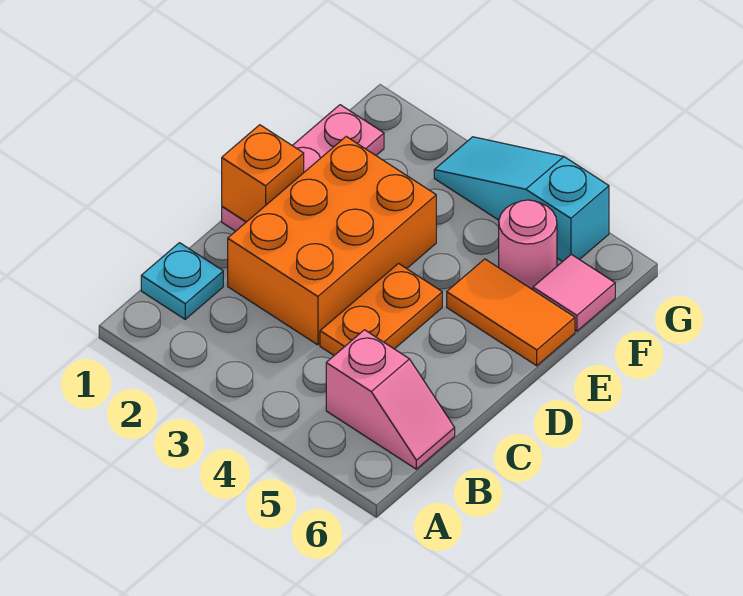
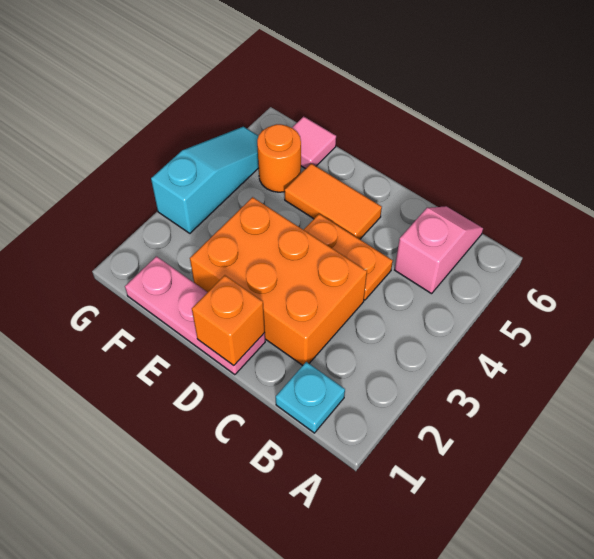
orange 1x2 tile [447,259,575,366] -> orange 1x2 tile turned to [285,164,382,239]
pink 1x1 round brick [499,200,557,290] -> orange 1x1 round brick [257,124,301,192]
cyan 1x3 slope [434,137,609,262] -> cyan 1x3 slope turned to [151,127,259,233]

